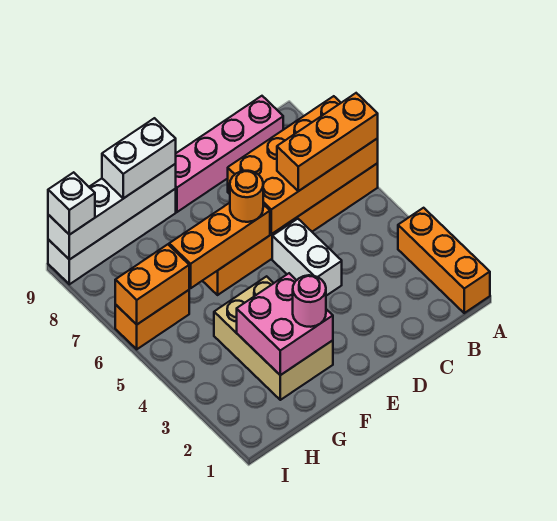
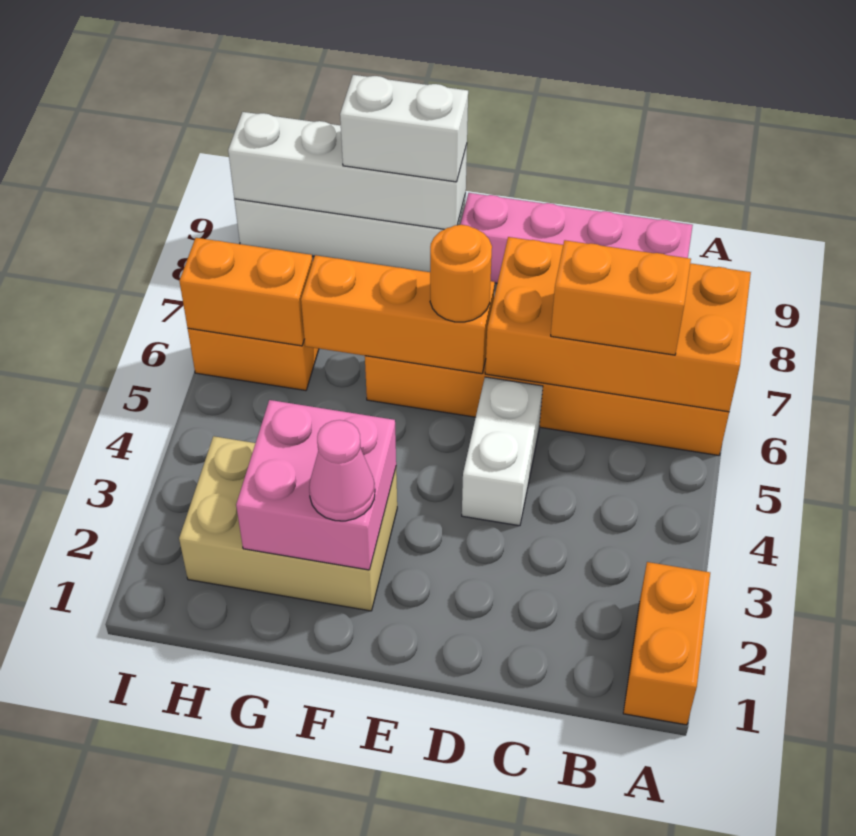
orange 1x3 brick [398,208,490,313] -> orange 1x2 brick [623,562,710,725]
orange 1x3 brick [277,93,378,191] -> orange 1x2 brick [551,240,691,355]
tan 2x3 brick [214,276,333,400] -> tan 2x3 brick turned to [179,436,397,611]
pink 1x1 round brick [293,275,326,327] -> pink 1x1 cone [309,420,375,521]
white 1x1 brick [48,172,95,235] -> none

